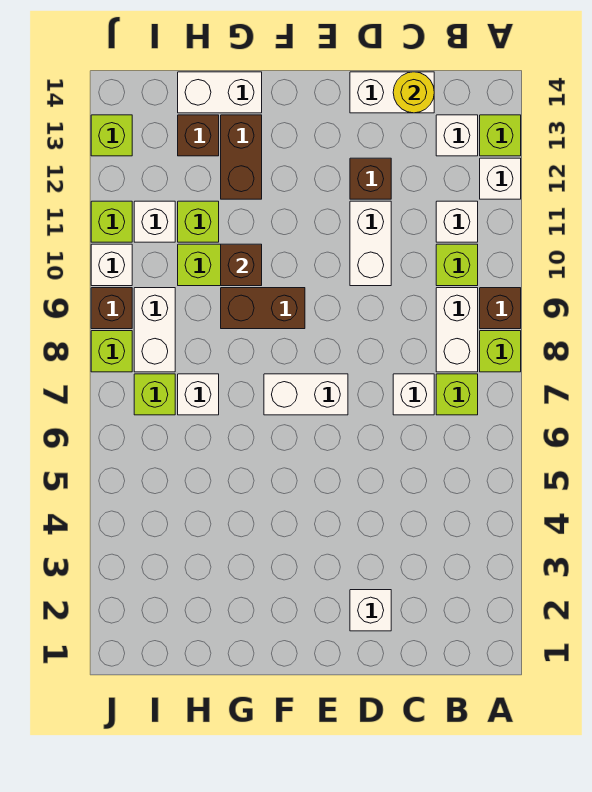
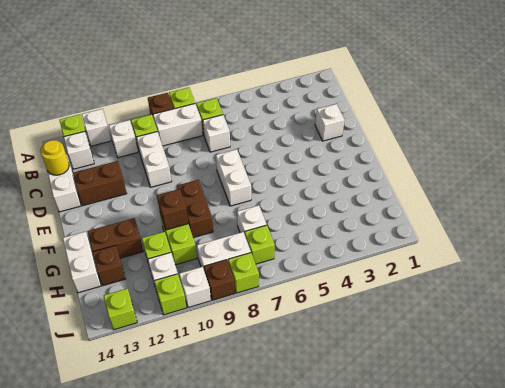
white 1x2 brick [350,201,391,286] -> white 1x2 brick turned to [136,132,172,187]
brown 1x1 brick [350,158,391,199] -> brown 1x2 brick [73,161,127,206]

